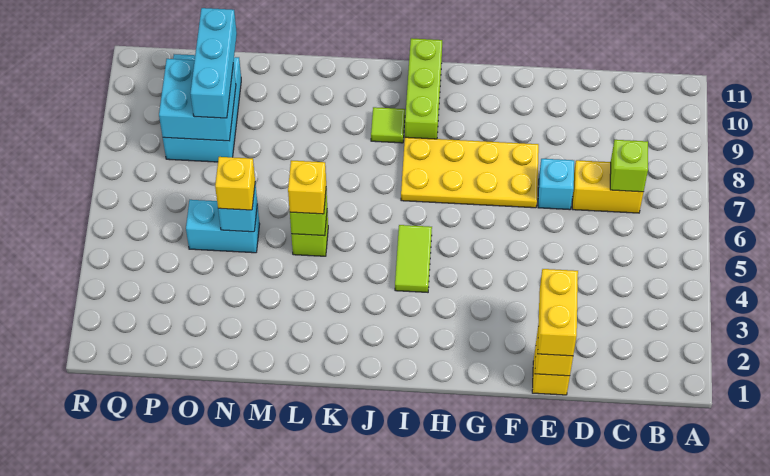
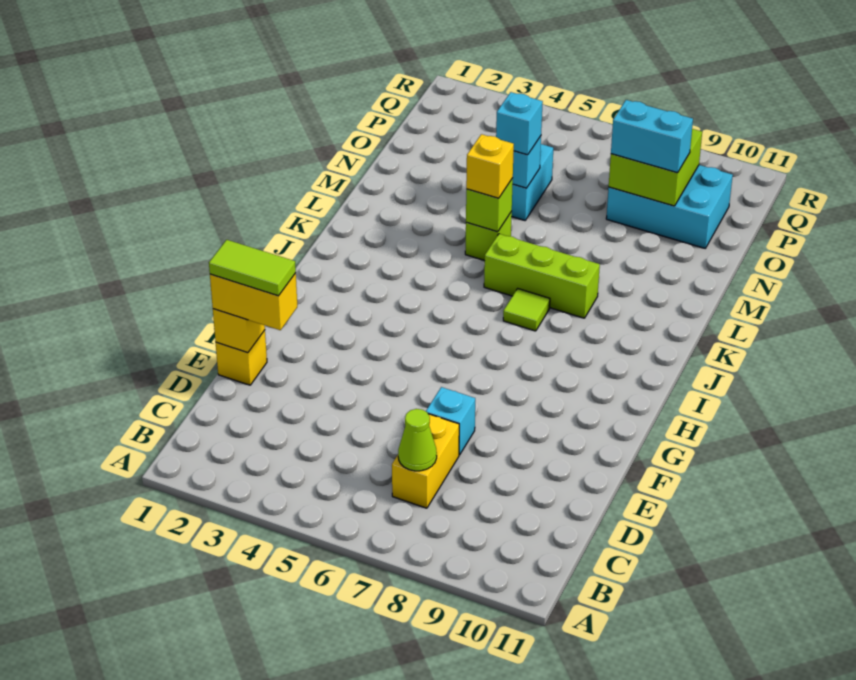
lime 1x1 brick [610,140,648,192] -> lime 1x1 cone [398,409,437,471]
yellow 2x4 plate [401,137,539,208] -> none
lime 1x2 tile [395,225,432,292] -> lime 1x2 tile moved to [209,240,296,296]
lime 1x3 brick [405,38,442,139] -> lime 1x3 brick moved to [484,234,600,318]
lime 1x1 tile [371,107,405,143] -> lime 1x1 tile moved to [503,289,550,331]
yellow 1x1 brick [215,157,255,210] -> cyan 1x1 brick [496,92,543,155]
cyan 2x2 brick [159,59,236,141] -> lime 2x2 brick [609,129,702,206]
cyan 1x3 brick [190,8,237,118] -> cyan 1x2 brick [611,100,693,173]

